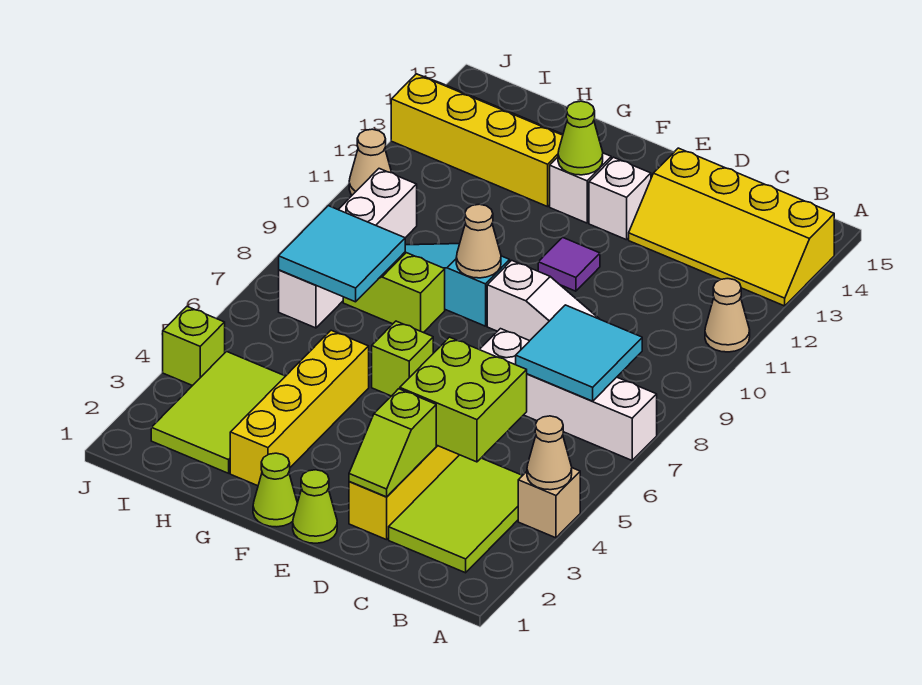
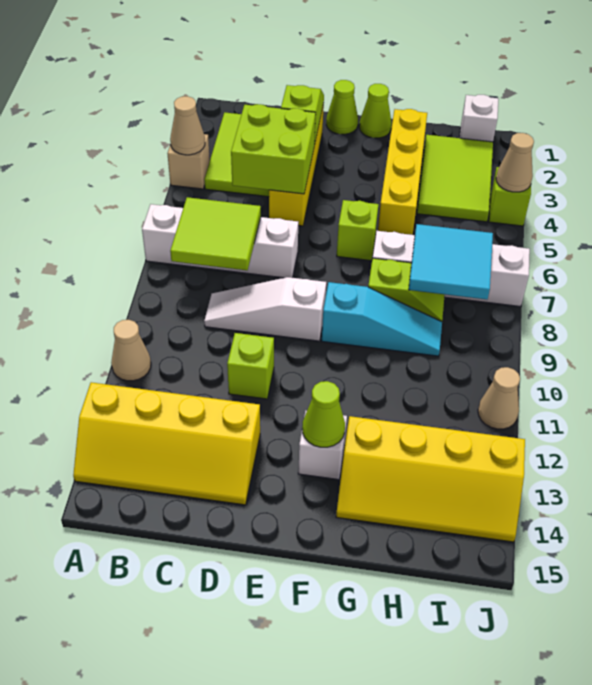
yellow 2x4 slope [629,148,834,306] -> yellow 2x4 slope turned to [73,382,260,505]
cyan 2x2 tile [516,305,642,401] -> lime 2x2 tile [170,197,261,270]
none -> lime 1x1 brick [227,333,274,399]
purple 1x1 tile [538,237,600,291] -> none
white 1x1 brick [589,157,651,240] -> white 1x1 brick moved to [460,95,499,142]
tan 1x1 cone [456,204,501,278] -> tan 1x1 cone moved to [496,133,534,192]
white 1x4 brick [279,169,417,328] -> white 1x4 brick turned to [373,231,530,307]

